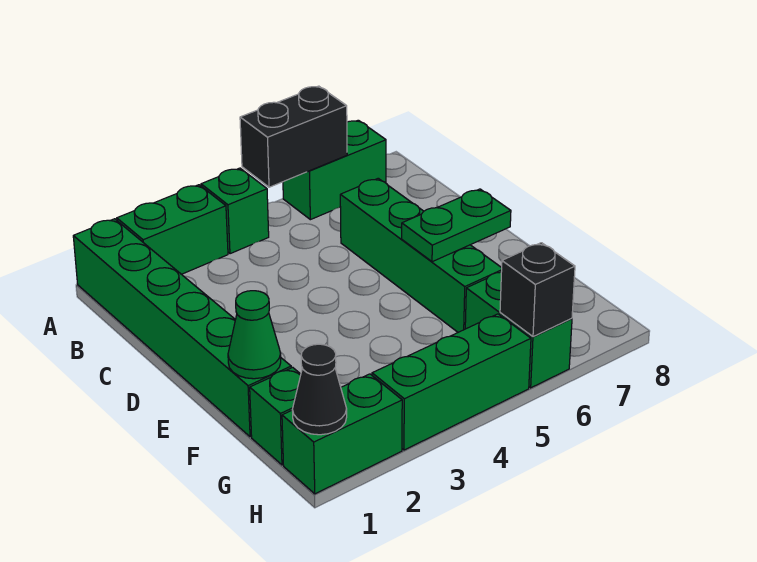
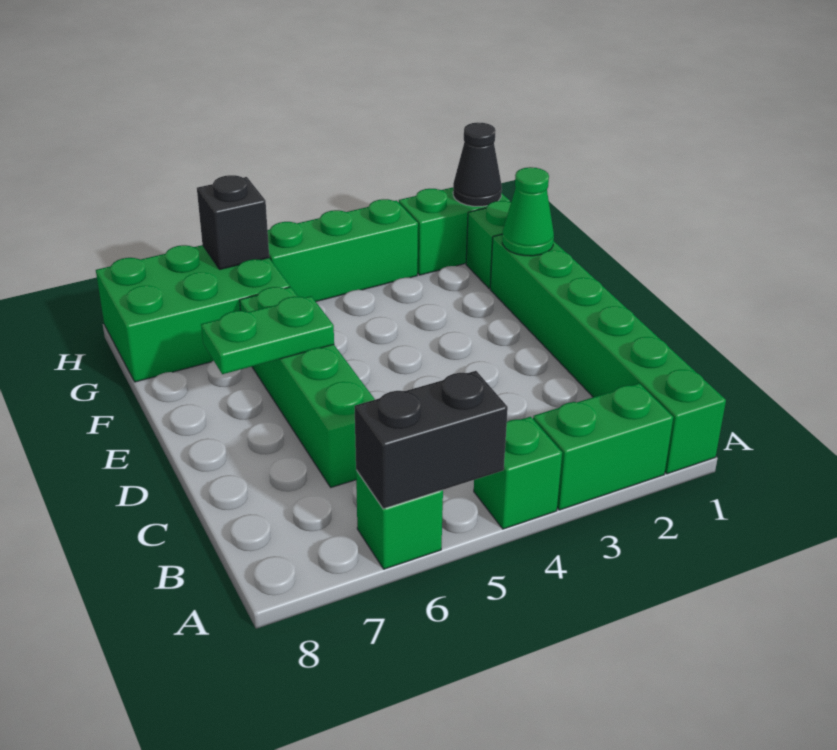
green 1x2 brick [283,120,386,220] -> green 1x1 brick [356,470,443,569]
green 1x2 brick [465,272,572,388] -> green 2x3 brick [96,245,290,382]

